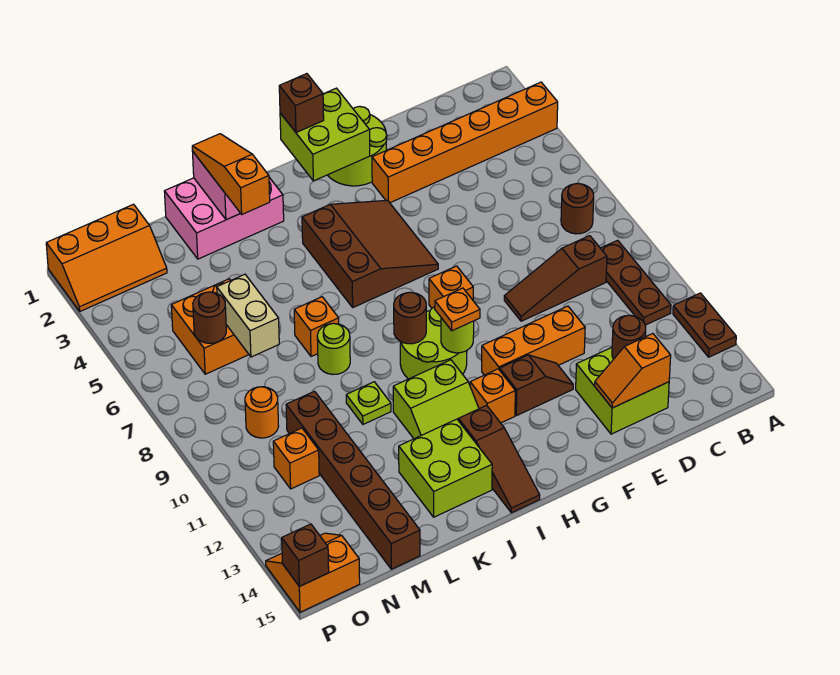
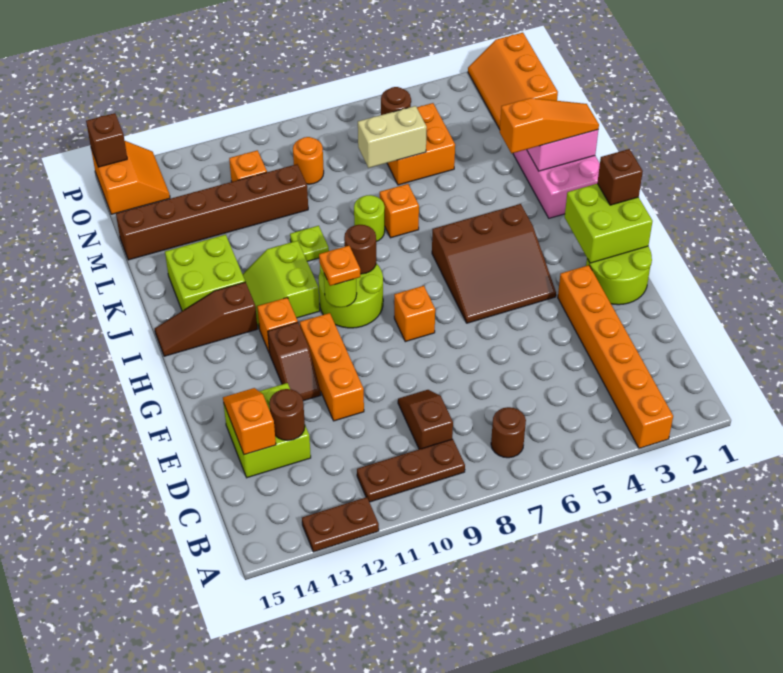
brown 1x3 slope [504,236,607,321] -> brown 1x2 slope [398,390,453,449]

